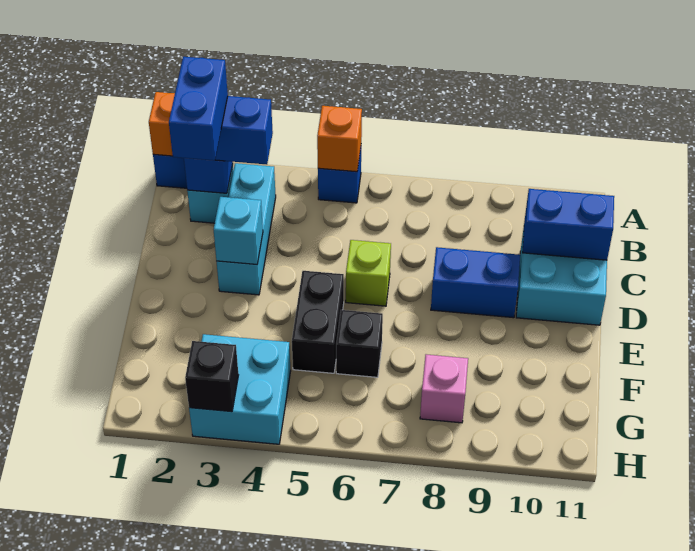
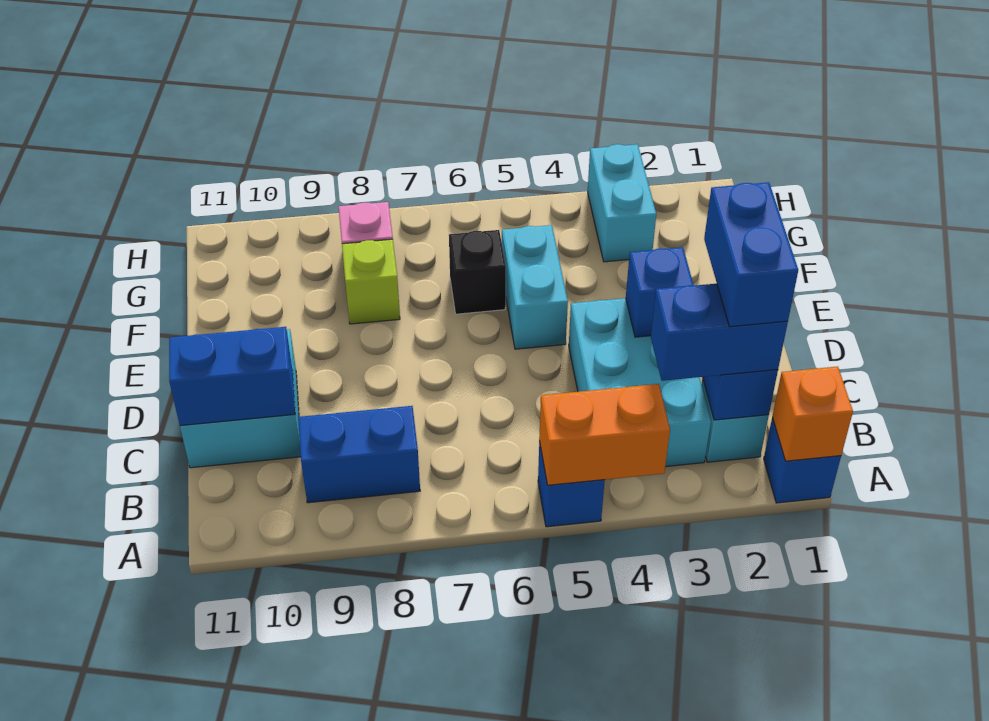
orange 1x1 brick [317,106,362,172] -> orange 1x2 brick [539,384,670,485]
cyan 1x3 brick [217,163,276,295] -> cyan 2x3 brick [569,298,711,467]
cyan 1x1 brick [214,197,263,264] -> blue 1x1 brick [626,247,694,337]
lime 1x1 brick [346,240,391,306] -> lime 1x1 brick moved to [342,239,400,324]
blue 1x2 brick [431,247,520,318] -> blue 1x2 brick moved to [298,406,420,503]
black 1x2 brick [292,271,344,373] -> cyan 1x2 brick [502,225,568,349]
cyan 2x2 brick [189,334,291,444] -> cyan 1x2 brick [588,144,656,262]
black 1x1 brick [185,341,238,412] -> none

